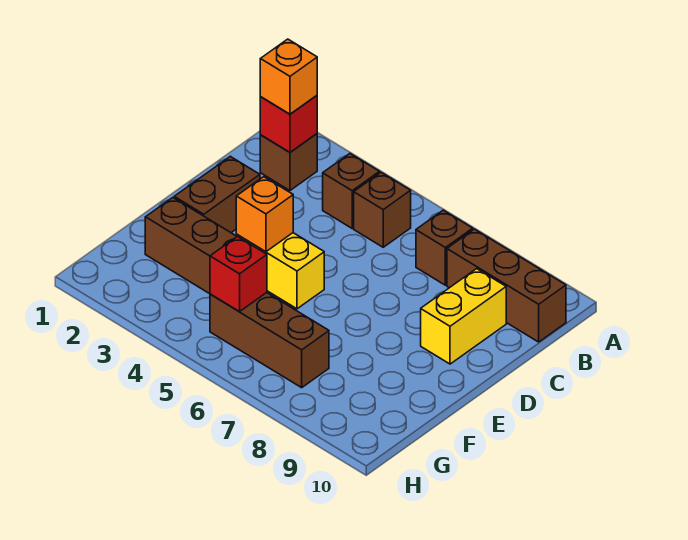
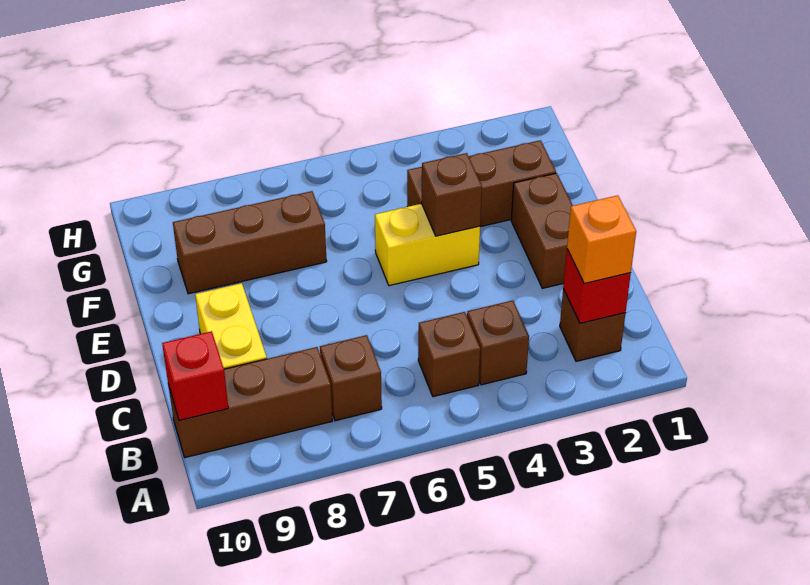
orange 1x1 brick [236,177,293,252] -> brown 1x1 brick [422,153,482,236]
brown 1x3 brick [210,293,329,388] -> brown 1x3 brick moved to [173,191,327,294]
red 1x1 brick [210,237,267,312] -> red 1x1 brick moved to [162,331,228,421]

